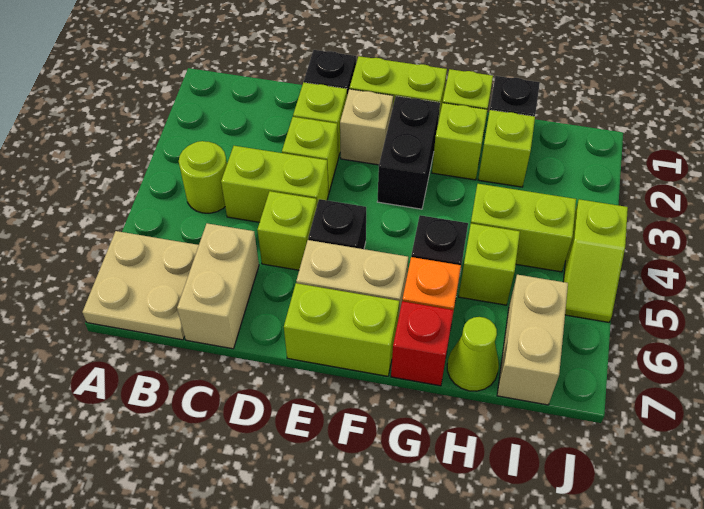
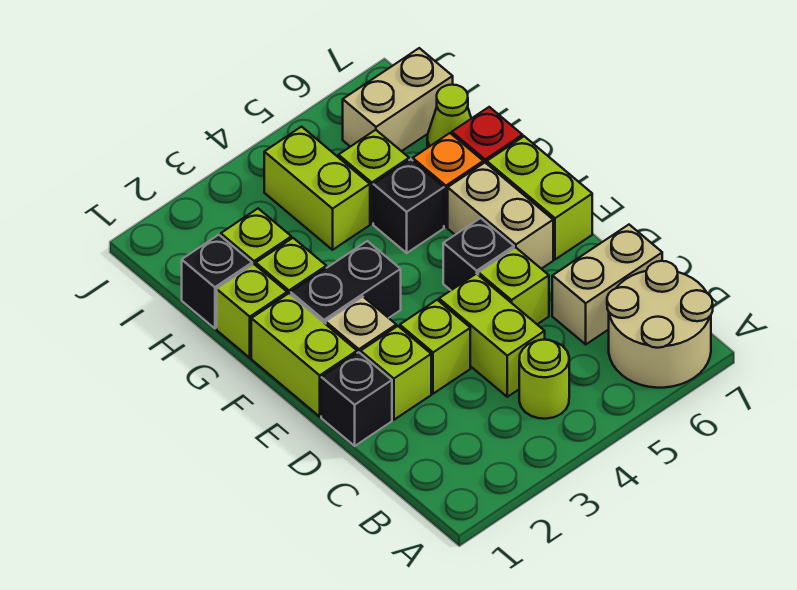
tan 2x2 plate [82,231,199,340] -> tan 2x2 round brick [607,261,713,388]
lime 1x2 slope [563,199,628,322] -> none

